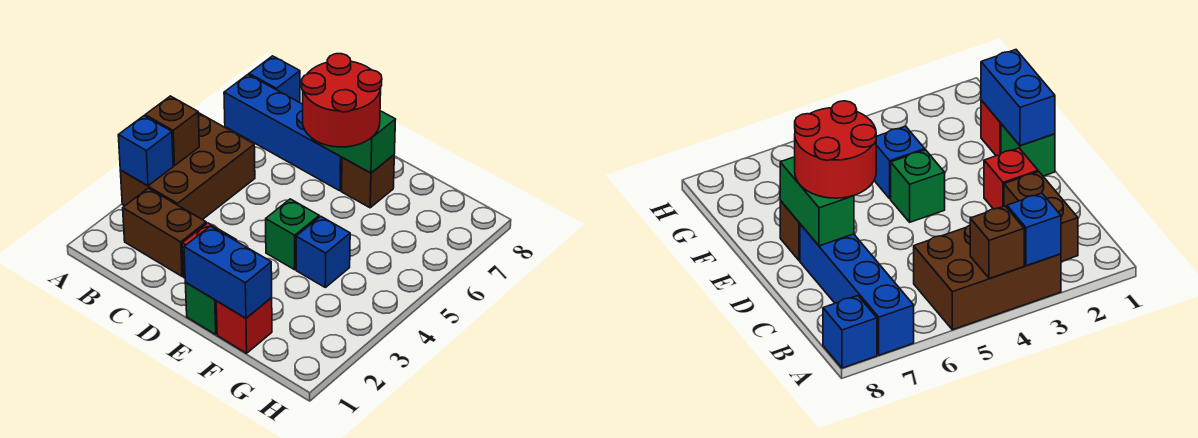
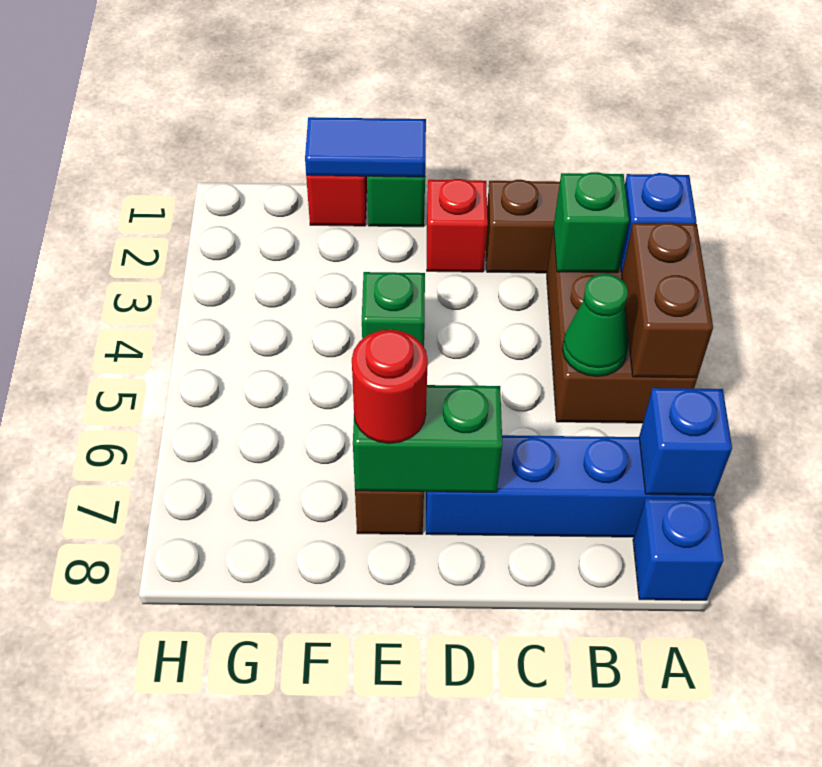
brown 1x1 brick [145,96,199,166] -> brown 1x2 brick [622,223,713,378]
none -> green 1x1 brick [554,172,629,273]
none -> green 1x1 cone [563,274,628,376]
red 2x2 round brick [302,54,382,147] -> red 1x1 round brick [352,330,428,443]
blue 1x2 brick [184,226,272,318] -> blue 1x2 tile [305,117,426,177]
blue 1x1 brick [296,216,350,287] -> blue 1x1 brick moved to [639,388,732,495]

